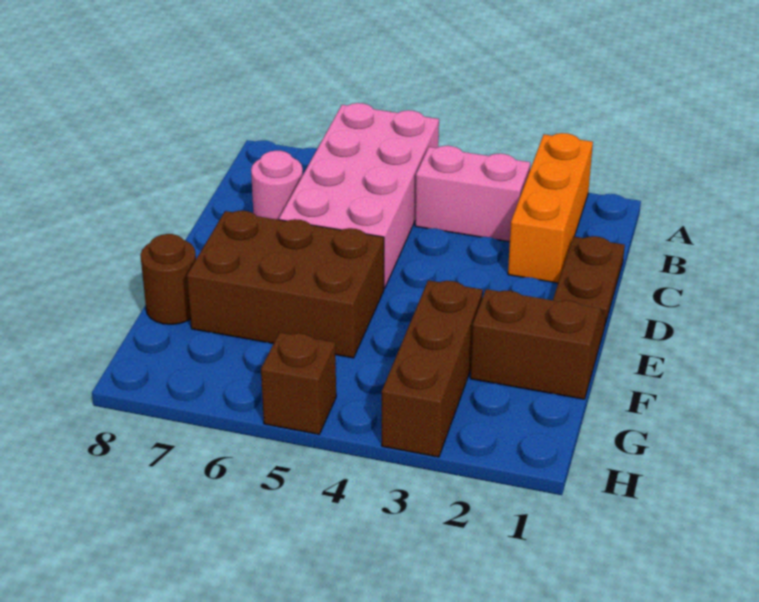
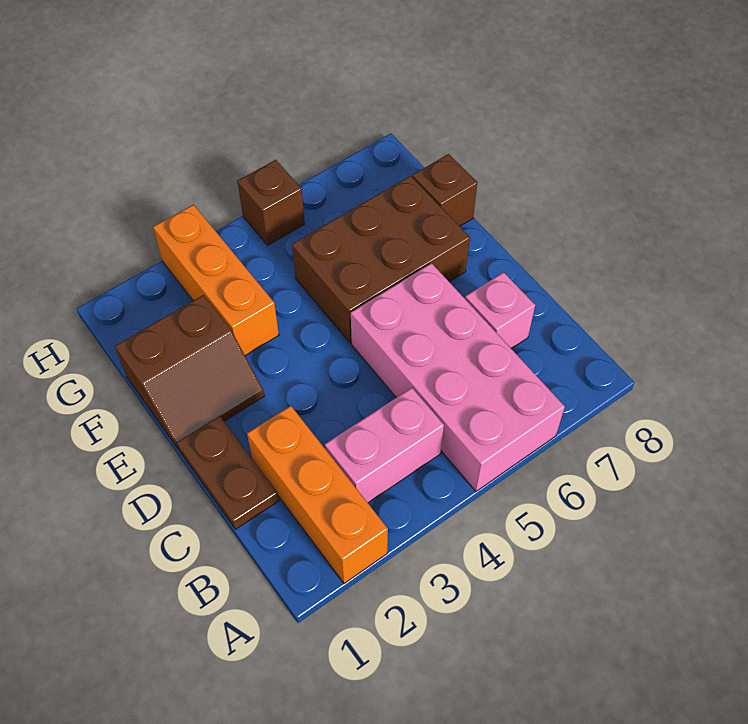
pink 1x1 round brick [251,151,303,220] -> pink 1x1 brick [465,272,535,349]
brown 1x3 brick [382,280,483,457] -> orange 1x3 brick [153,205,279,355]
brown 1x1 round brick [140,234,196,324] -> brown 1x1 brick [412,154,477,226]

